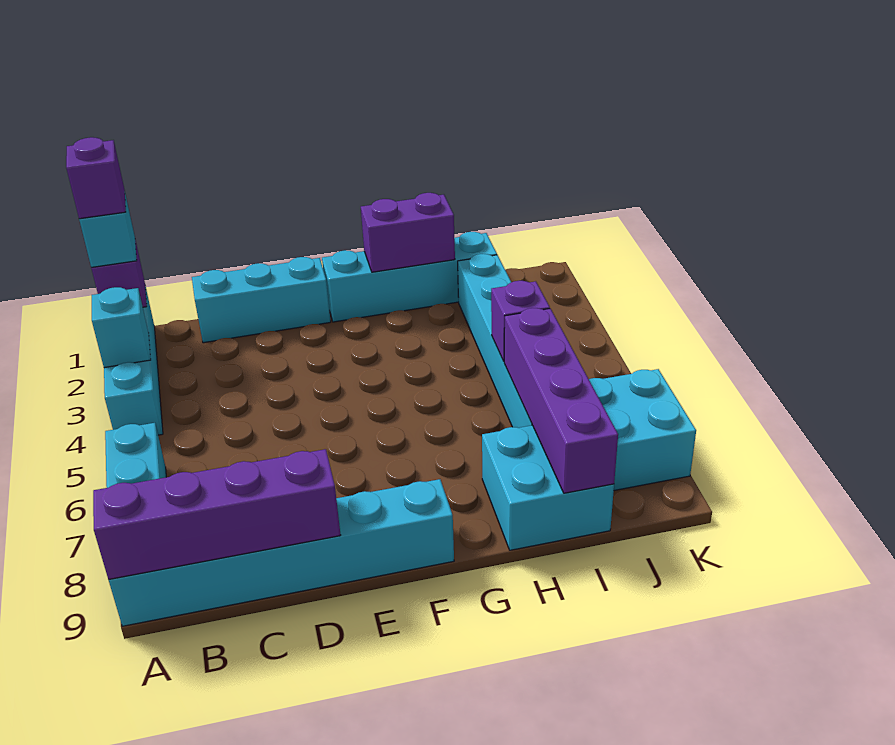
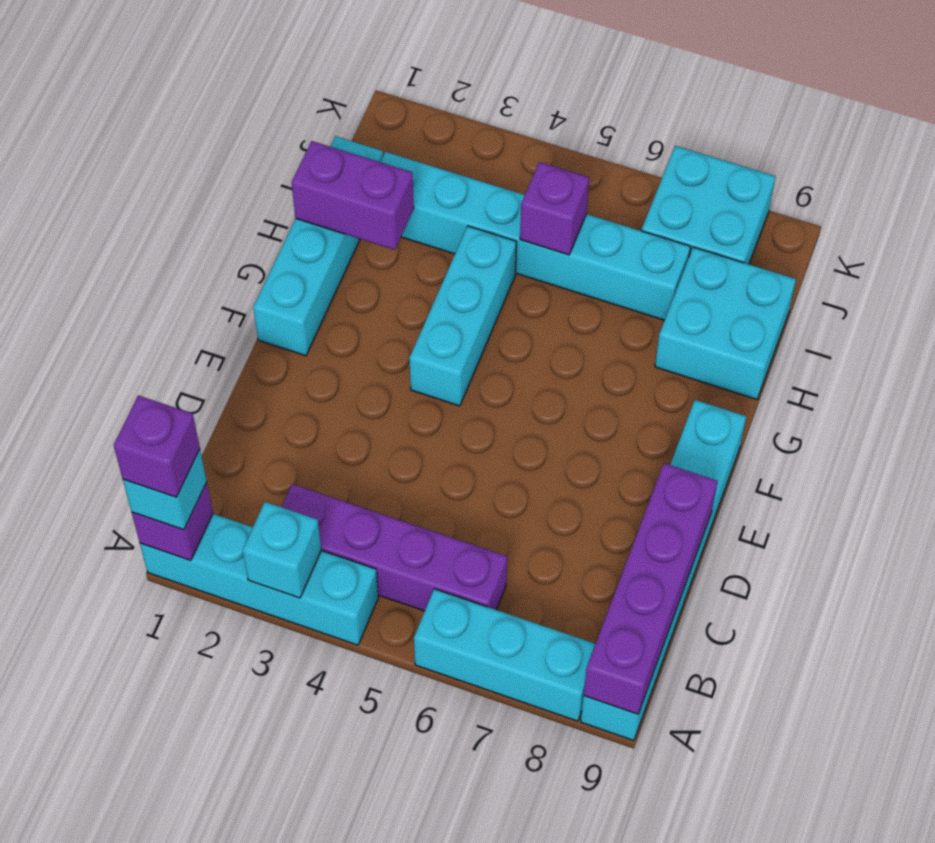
cyan 1x3 brick [192,257,331,343] -> cyan 1x3 brick moved to [409,226,517,406]
purple 1x2 brick [361,193,455,272] -> purple 1x2 brick turned to [291,141,414,250]
purple 1x4 brick [504,308,618,493] -> purple 1x4 brick moved to [282,484,507,611]

